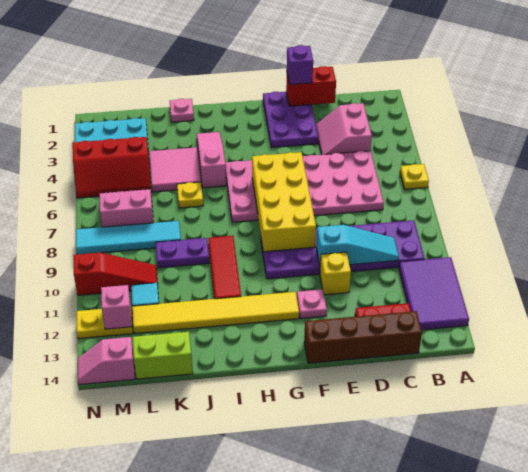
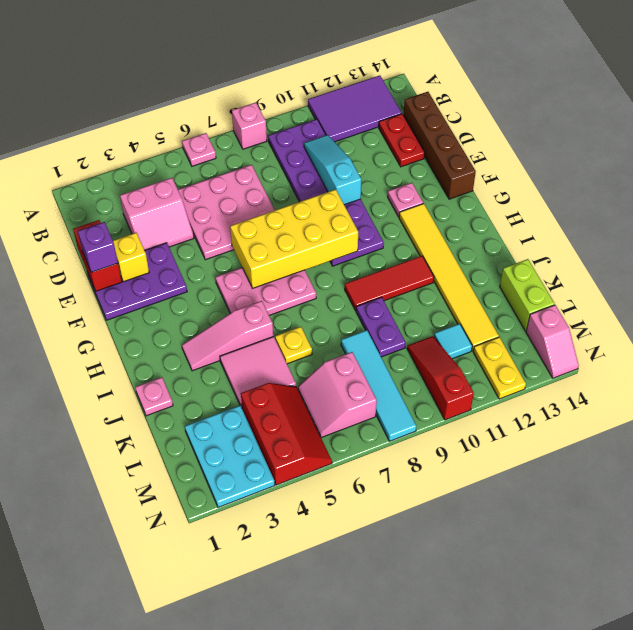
yellow 1x1 plate [400,164,429,189] -> pink 1x1 plate [182,133,216,166]
yellow 1x1 brick [320,252,351,295] -> yellow 1x1 brick moved to [113,233,149,282]
pink 1x1 brick [101,285,132,329] -> pink 1x1 brick moved to [232,102,267,149]

